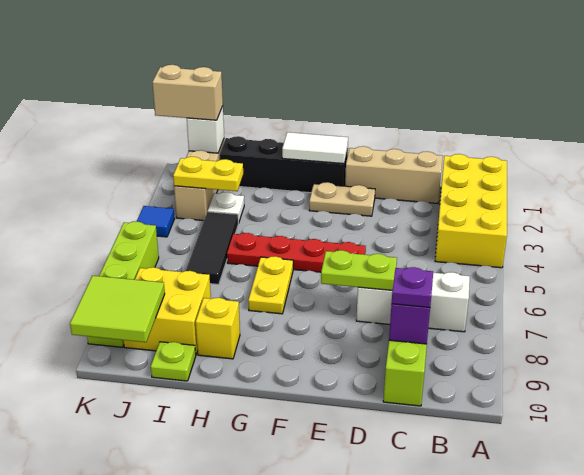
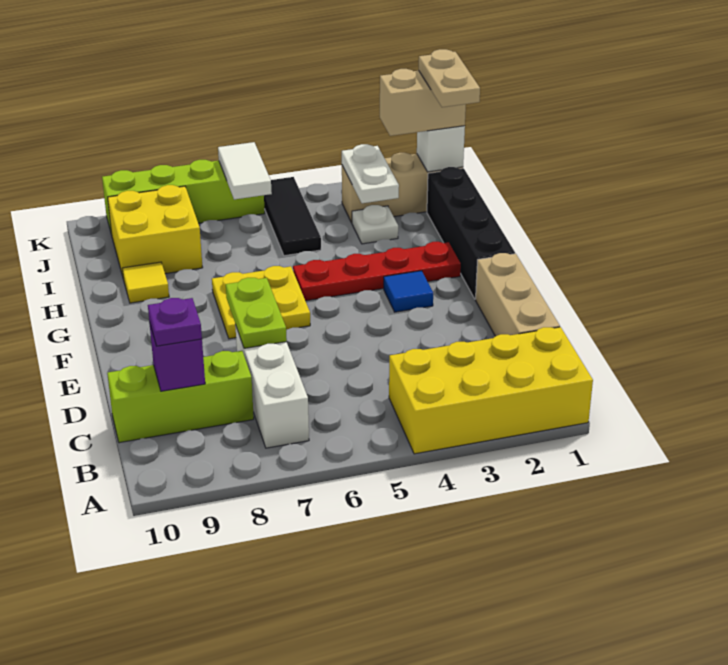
tan 1x2 plate [309,182,375,216] -> tan 1x2 plate moved to [419,49,480,107]
red 1x4 plate [227,233,366,272] -> red 1x4 plate turned to [293,242,461,301]
white 1x2 tile [282,132,348,164] -> white 1x2 tile moved to [218,142,272,199]
yellow 1x2 plate [248,256,293,314] -> yellow 2x2 plate [212,266,310,339]
yellow 1x1 brick [196,298,240,359] -> yellow 1x1 tile [122,262,169,303]
yellow 1x2 plate [173,157,243,191] -> white 1x2 plate [342,144,399,203]
black 1x3 tile [186,212,238,285] -> black 1x3 tile turned to [264,177,321,256]
lime 1x1 plate [151,342,196,381] -> none
tan 1x2 brick [152,65,223,120] -> tan 1x2 brick turned to [380,69,466,136]
lime 2x2 tile [70,276,165,342] -> none
blue 1x1 tile [137,206,175,237] -> blue 1x1 tile moved to [384,271,433,312]

